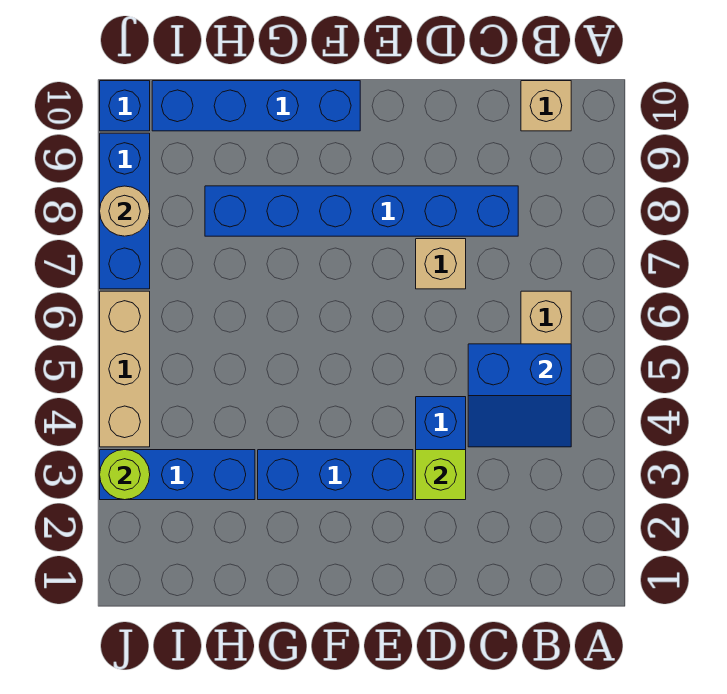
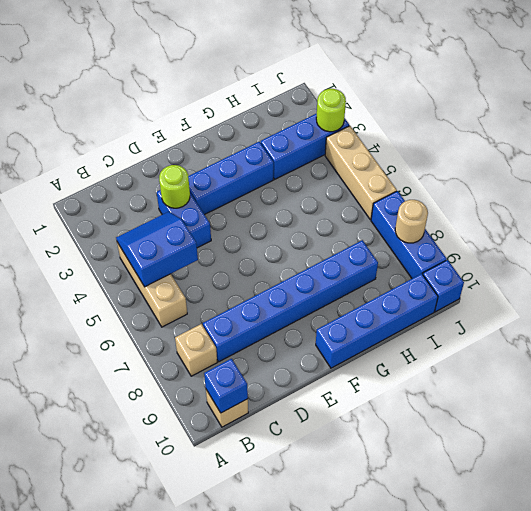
none -> blue 1x1 brick [204,359,248,413]
lime 1x1 brick [416,450,466,500] -> lime 1x1 round brick [159,165,190,208]
tan 1x1 brick [416,239,466,289] -> tan 1x1 brick moved to [175,324,217,376]

